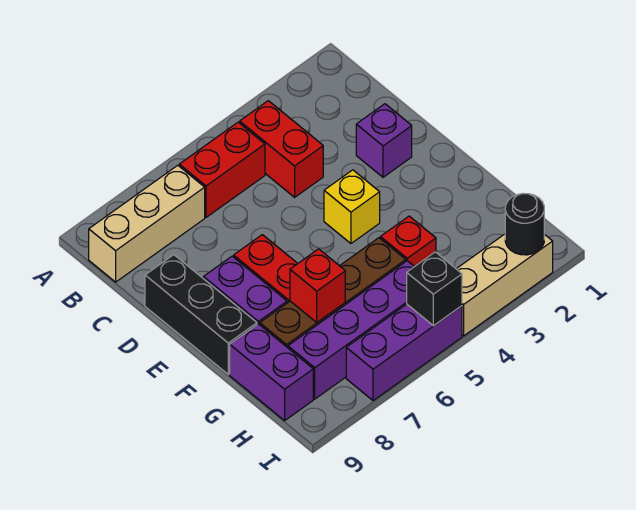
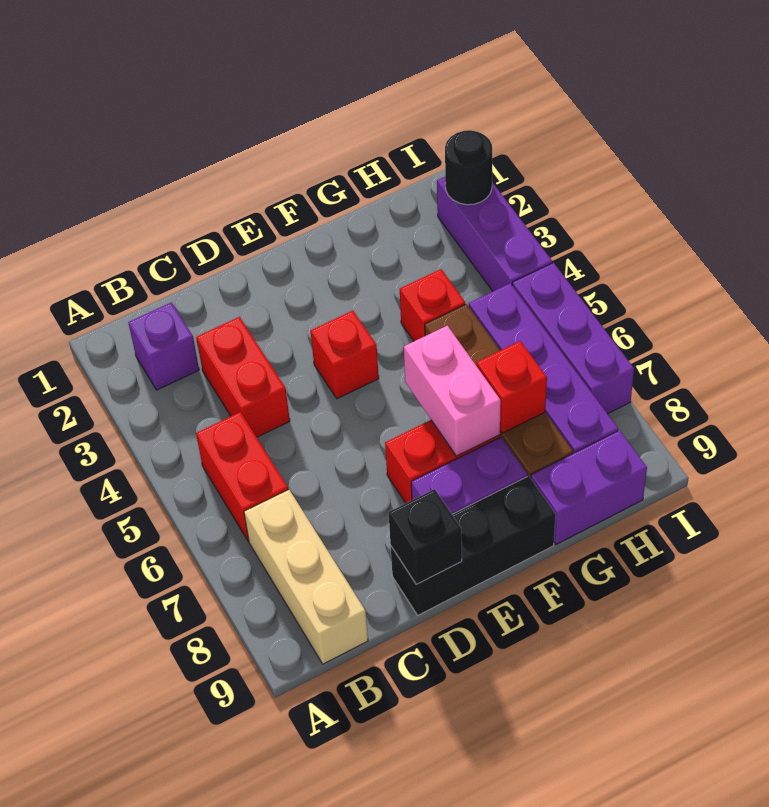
red 1x2 brick [240,101,323,197] -> red 1x2 brick turned to [196,317,290,437]
purple 1x1 brick [356,104,412,177] -> purple 1x1 brick moved to [128,302,199,390]
yellow 1x1 brick [324,170,380,243] -> red 1x1 brick [311,311,379,399]
none -> pink 1x2 brick [404,326,501,456]
tan 1x3 brick [457,234,553,336] -> purple 1x3 brick [437,177,552,291]
black 1x1 brick [407,252,462,326] -> black 1x1 brick moved to [389,489,462,584]

